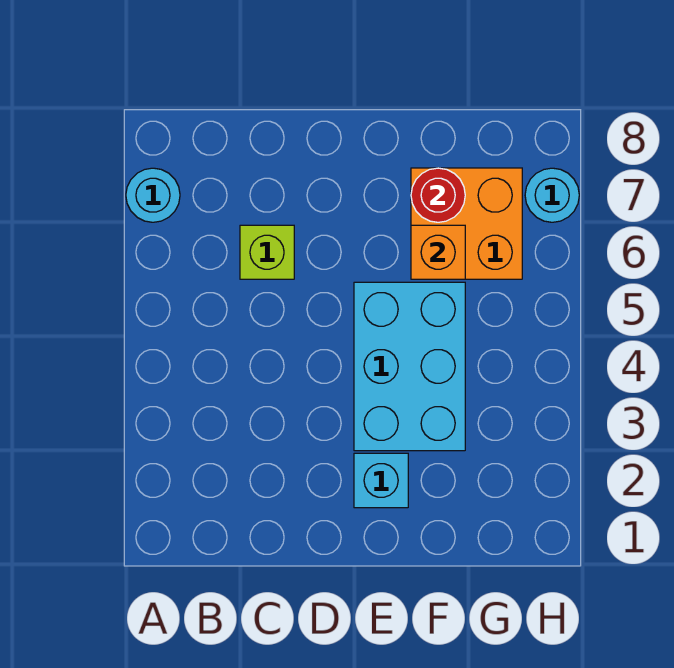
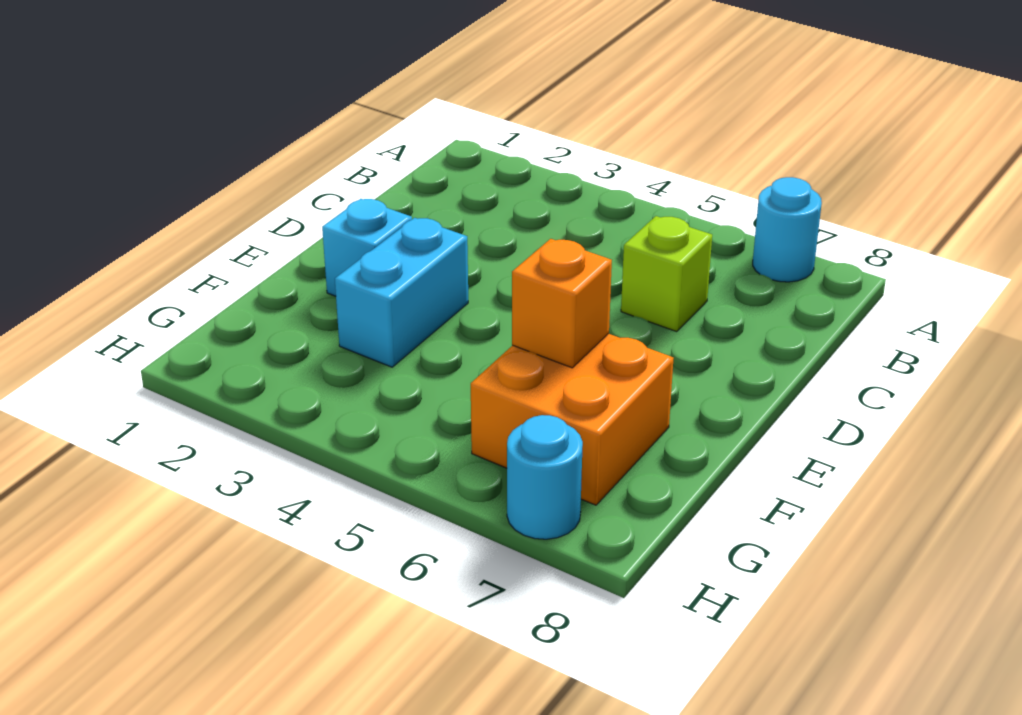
cyan 2x3 brick [354,282,465,451] -> cyan 1x2 brick [335,218,468,367]
red 1x1 round brick [411,168,465,222] -> none

